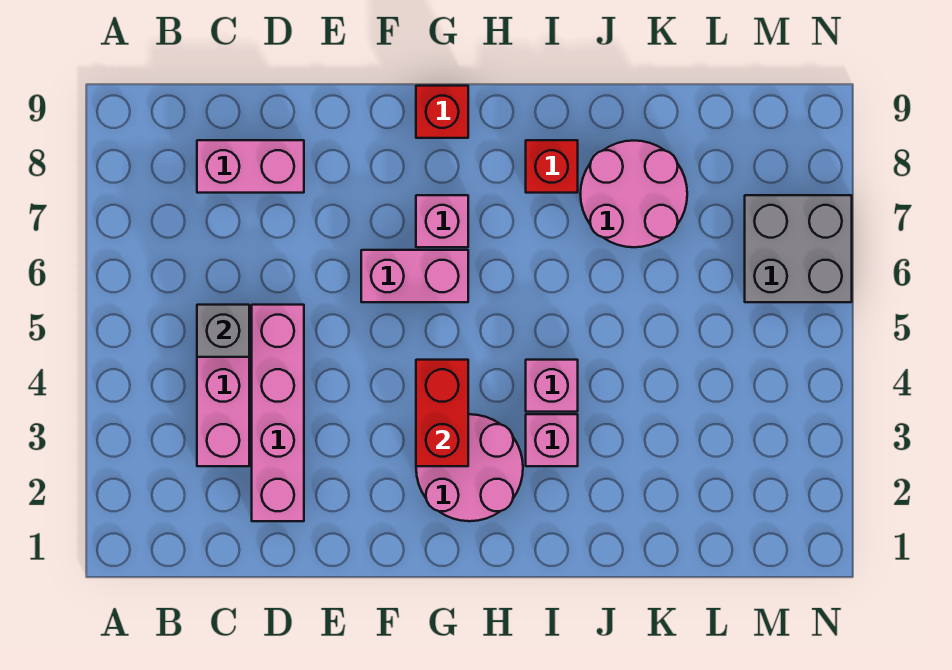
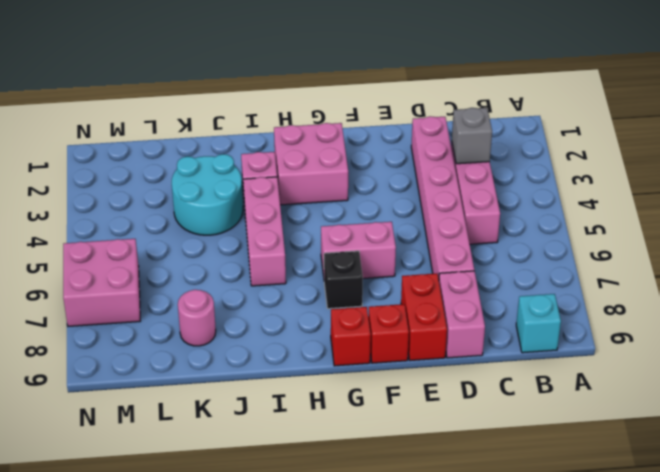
none -> cyan 1x1 brick [516,294,561,353]
grey 1x1 brick [197,305,249,357] -> grey 1x1 brick moved to [452,108,492,164]
pink 1x2 brick [197,140,304,193] -> pink 1x2 brick turned to [439,271,485,358]
pink 1x4 brick [252,305,304,521] -> pink 1x6 brick [411,116,474,279]
pink 2x2 round brick [416,414,523,521] -> pink 2x2 brick [274,123,348,205]
red 1x2 brick [416,360,468,466] -> red 1x2 brick moved to [401,273,447,361]
pink 1x1 brick [416,195,468,247] -> black 1x1 brick [324,251,363,309]
pink 1x1 brick [526,360,578,412] -> pink 1x3 brick [243,177,286,286]
red 1x1 brick [526,140,578,193] -> red 1x1 brick moved to [368,304,409,363]
none -> cyan 2x2 round brick [172,154,243,235]
pink 2x2 round brick [580,141,687,247] -> pink 1x1 round brick [178,290,216,346]
grey 2x2 brick [745,195,852,302] -> pink 2x2 brick [63,239,140,326]

